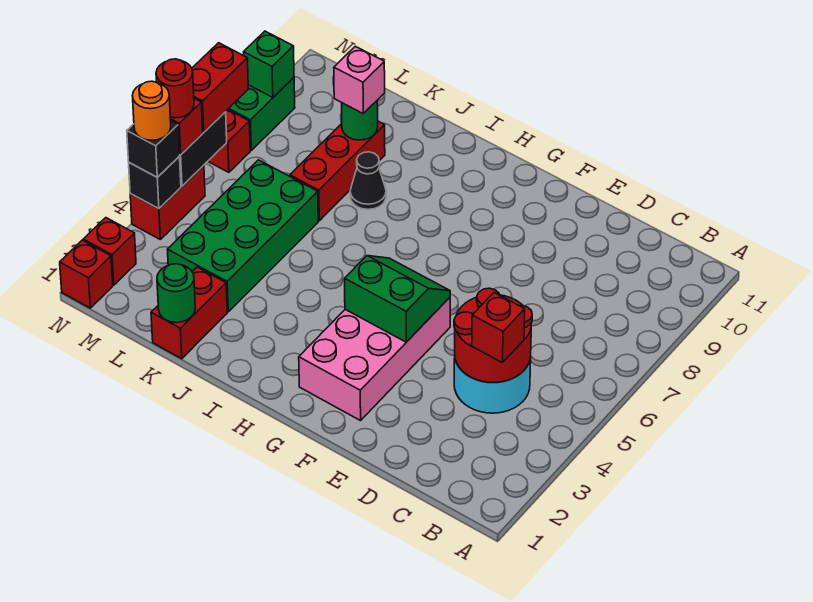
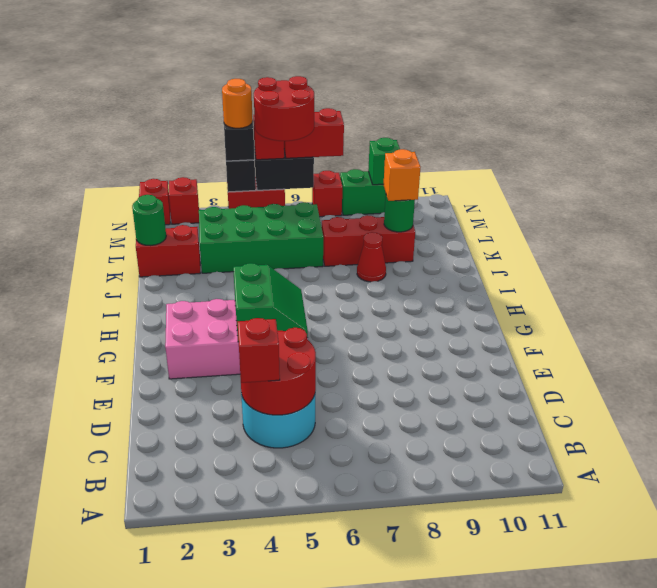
black 1x1 cone [350,152,386,209] -> red 1x1 cone [357,232,386,282]
pink 1x1 brick [334,46,385,113] -> orange 1x1 brick [383,149,420,201]
red 1x1 round brick [156,59,194,118] -> red 2x2 round brick [254,76,314,141]

